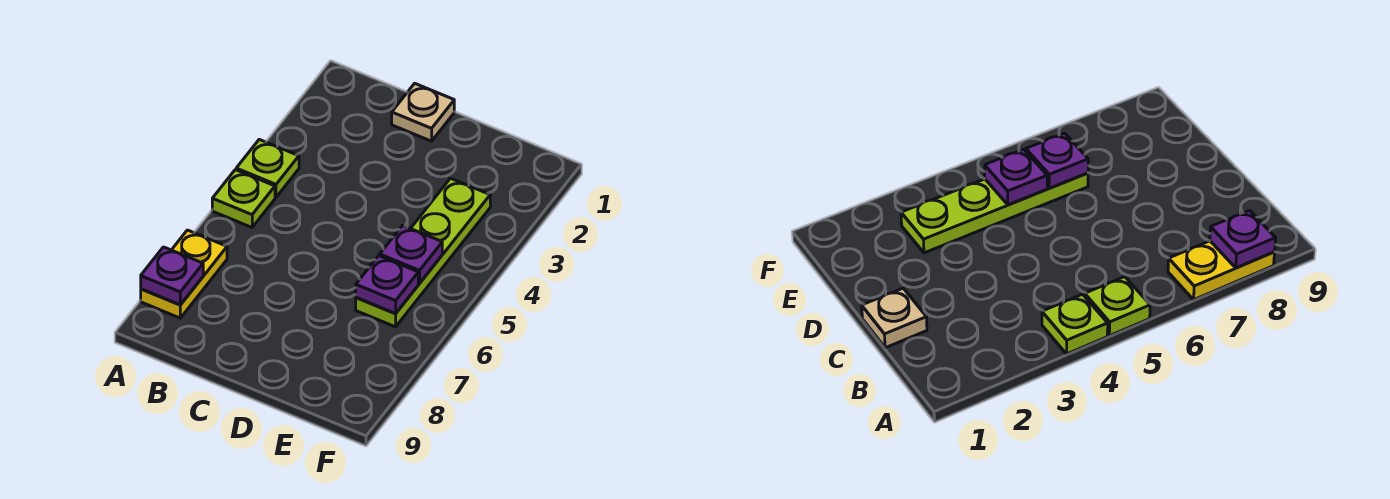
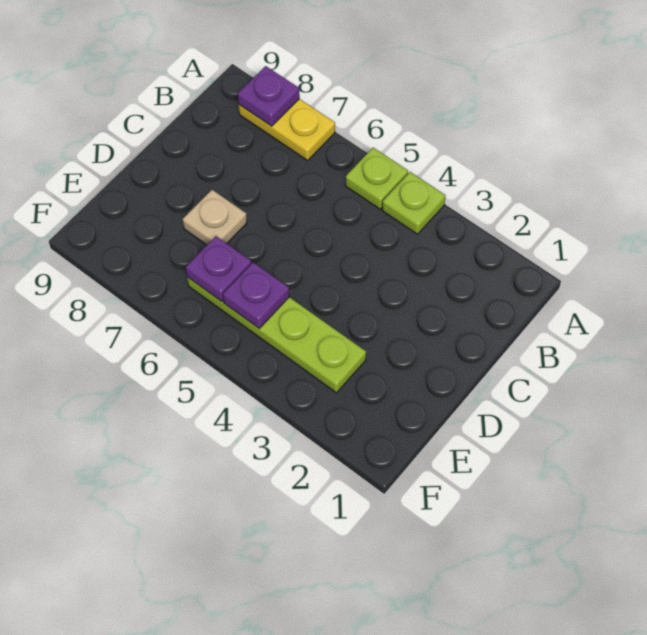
tan 1x1 plate [392,83,454,141] -> tan 1x1 plate moved to [183,190,247,245]

